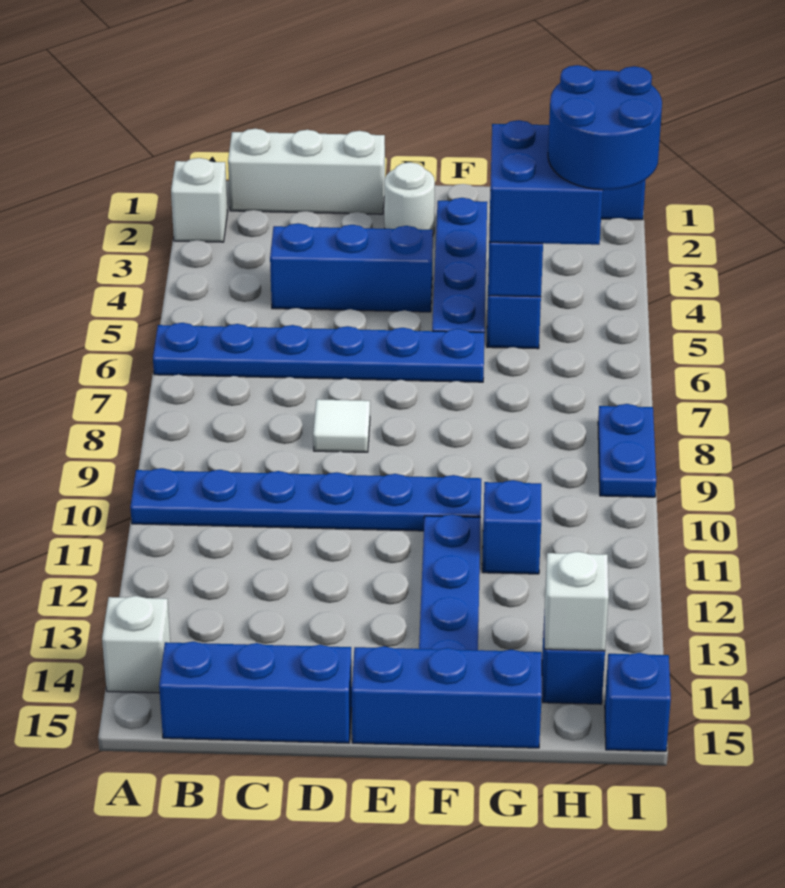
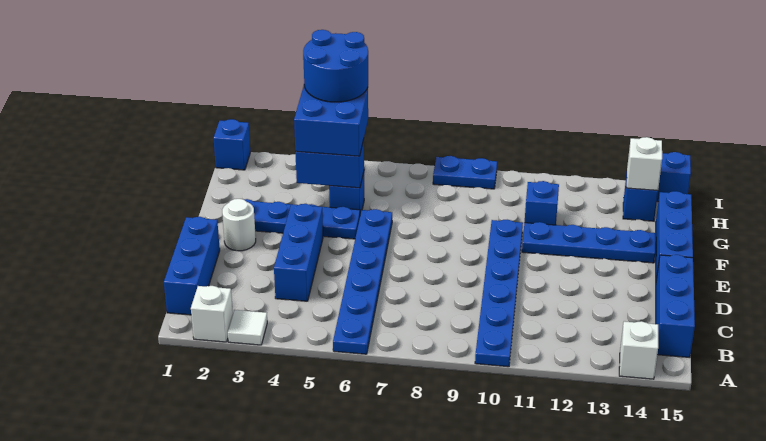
white 1x3 brick [228,129,385,214] -> blue 1x3 brick [164,217,220,315]
white 1x1 tile [313,399,370,452] -> white 1x1 tile moved to [228,310,267,345]

